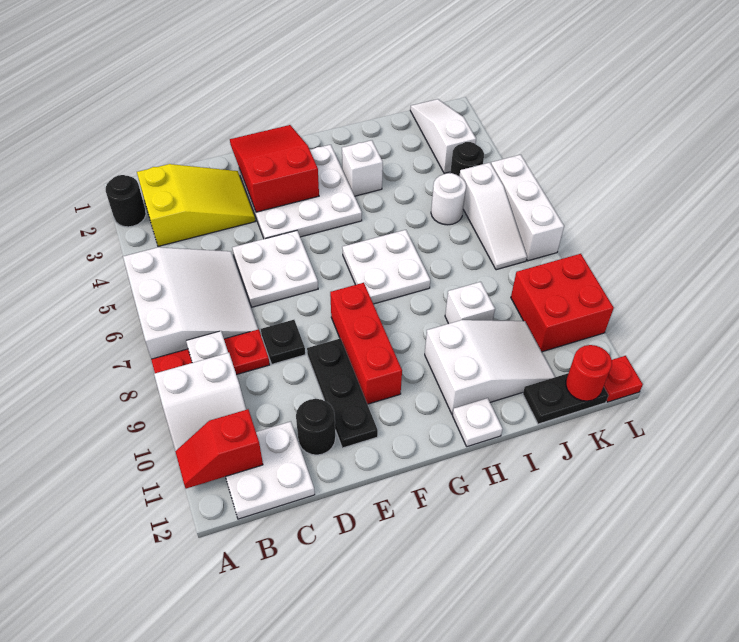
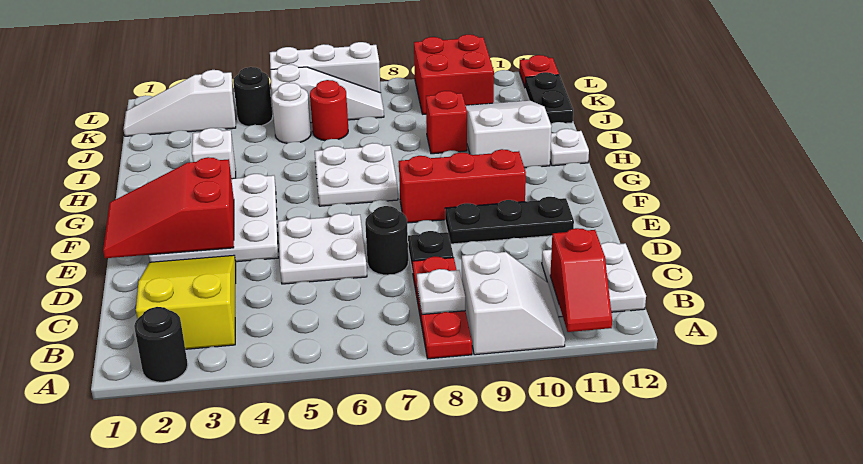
white 3x3 slope [123,247,258,359] -> none
black 1x1 round brick [296,399,336,455] -> black 1x1 round brick moved to [365,206,408,275]
white 1x1 brick [445,282,495,324] -> red 1x1 brick [426,91,467,154]
red 1x1 round brick [566,345,612,401] -> red 1x1 round brick moved to [310,80,348,140]

